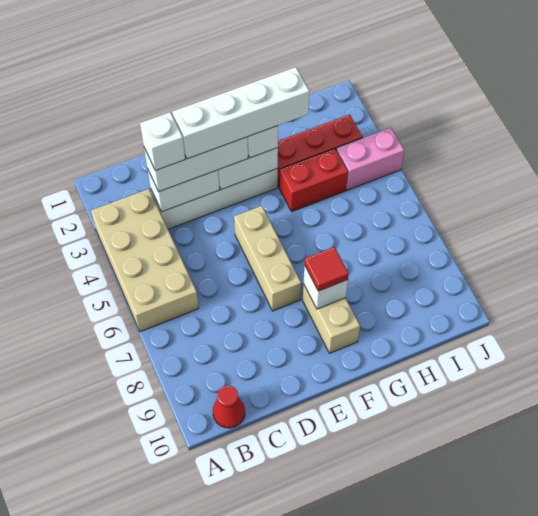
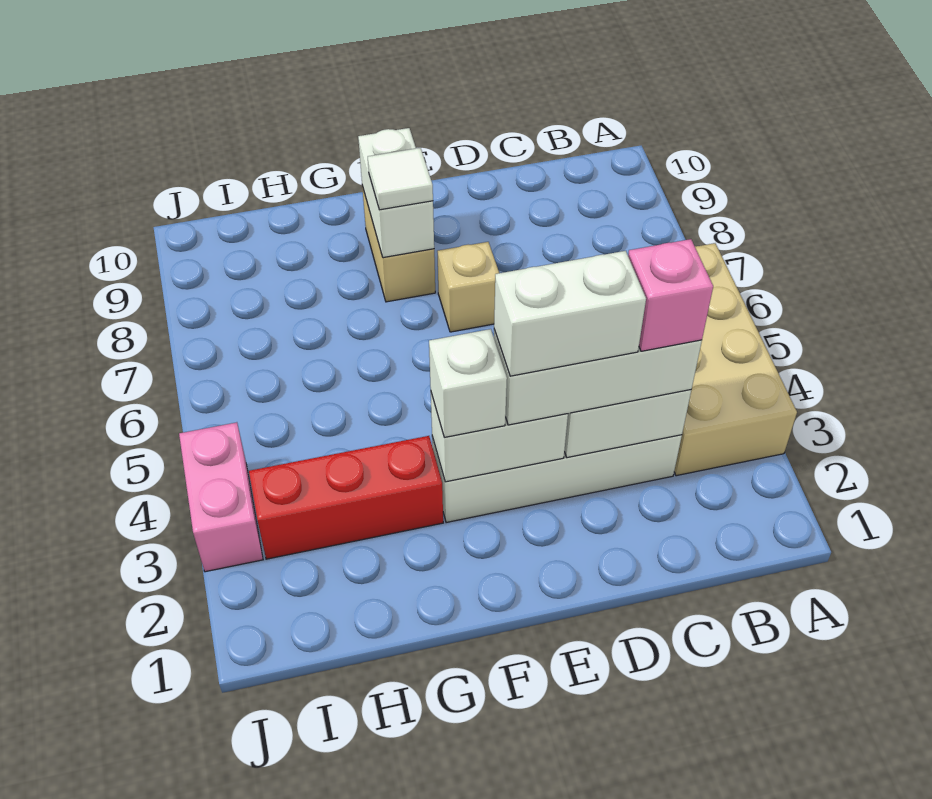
red 1x1 cone [213,386,245,428] -> none
white 1x1 brick [140,112,185,170] -> pink 1x1 brick [628,239,713,351]
white 1x4 brick [172,67,310,159] -> white 1x2 brick [494,251,646,376]
tan 1x3 brick [234,206,301,311] -> tan 1x1 brick [437,242,499,332]
white 1x1 brick [303,265,348,309] -> white 1x2 brick [358,128,434,258]
red 1x1 tile [305,247,349,291] -> white 1x1 tile [368,148,433,210]
red 1x2 brick [279,149,348,212] -> none
pink 1x2 brick [336,128,404,190] -> pink 1x2 brick turned to [179,422,263,572]

